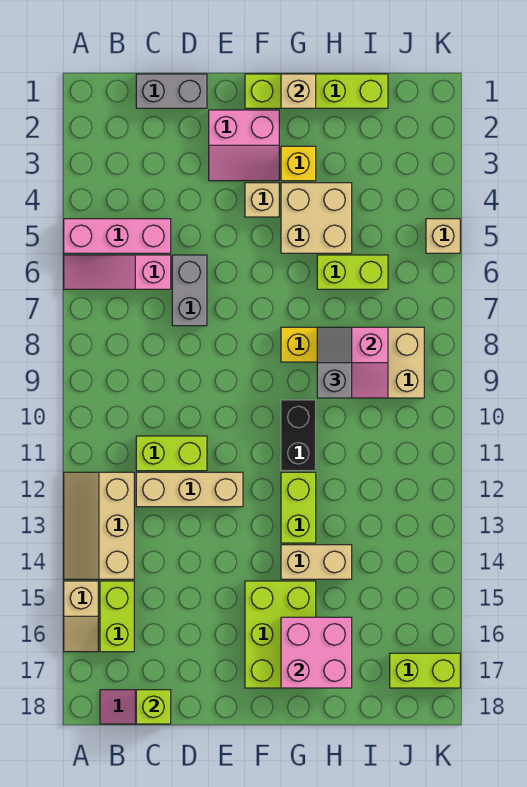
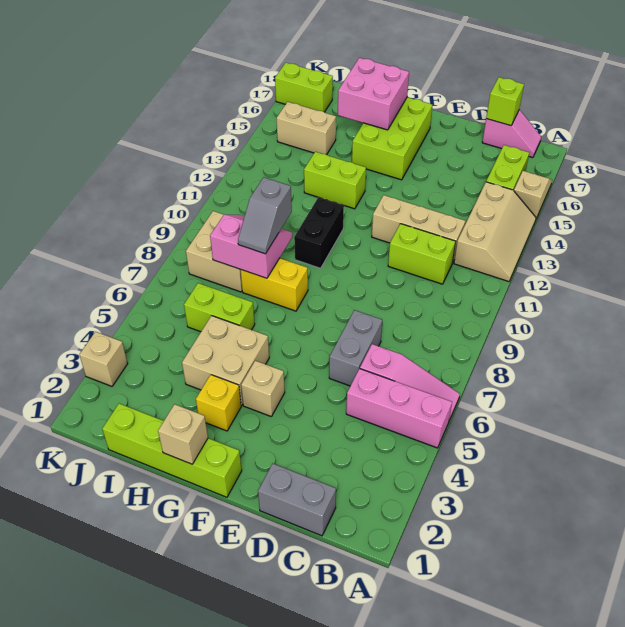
pink 2x2 slope [209,110,279,181] -> none
lime 1x2 brick [281,472,316,543] -> lime 1x2 brick turned to [304,152,366,209]
tan 1x2 brick [281,545,352,579] -> tan 1x2 brick moved to [277,102,336,155]
tan 1x1 brick [426,219,460,253] -> tan 1x1 brick moved to [79,332,128,386]

